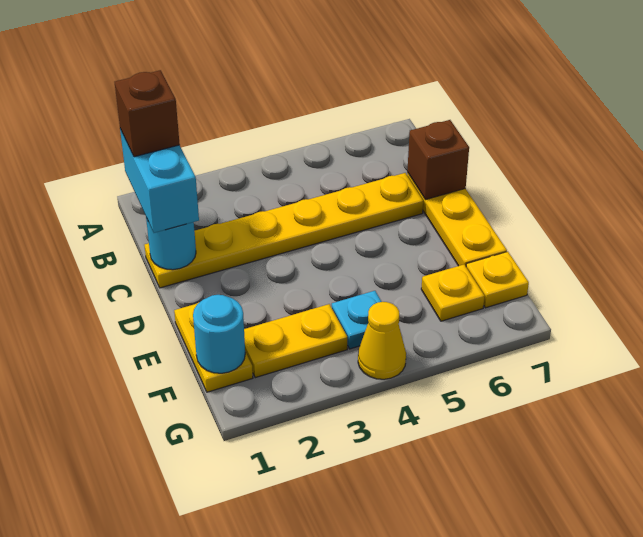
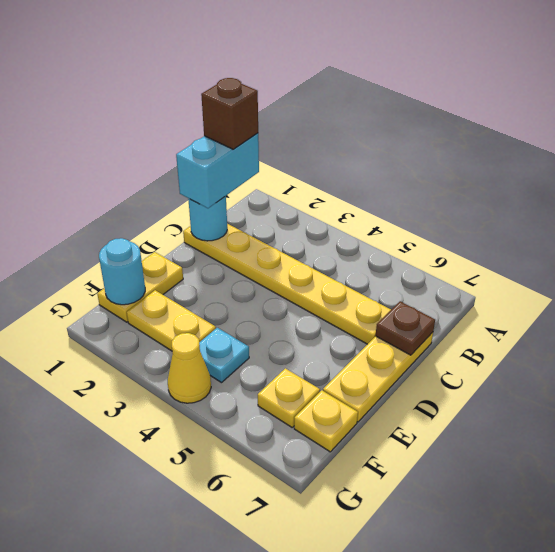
brown 1x1 brick [407,120,469,200] -> brown 1x1 plate [376,301,435,355]

